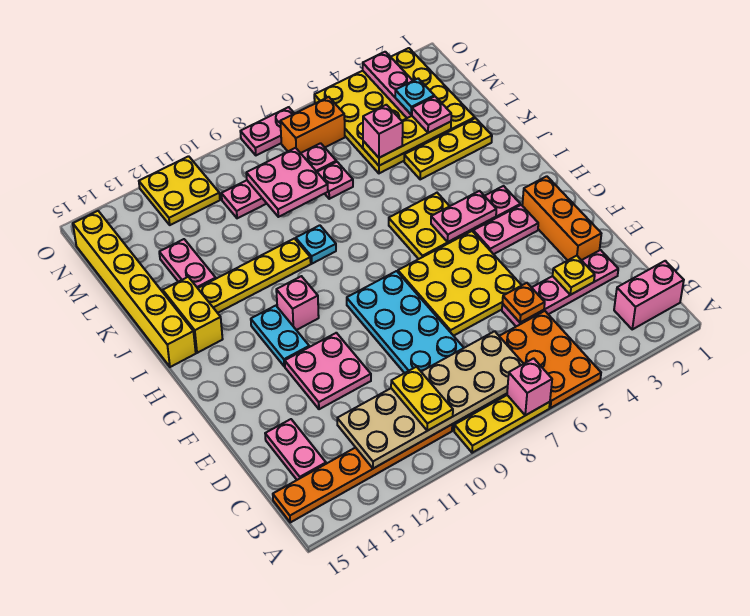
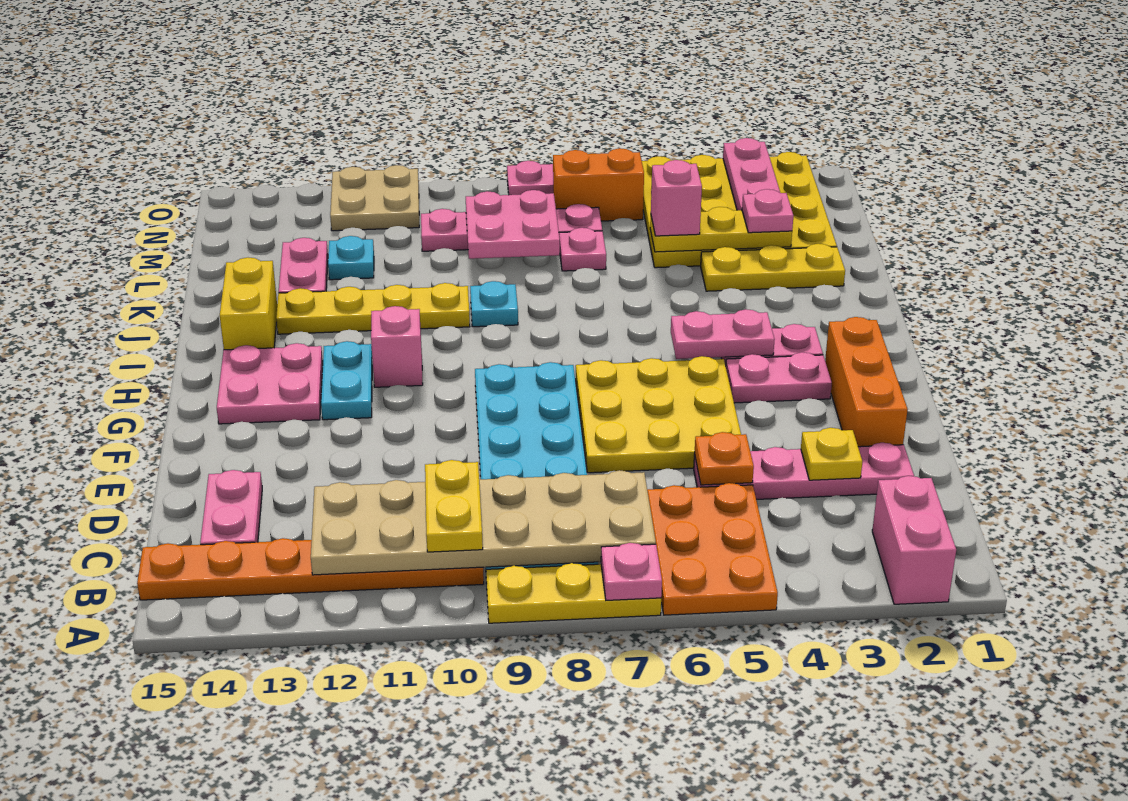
pink 1x1 brick [507,358,552,415] -> pink 1x1 plate [601,543,662,600]
pink 1x2 brick [614,261,684,329] -> pink 1x2 brick turned to [872,476,956,604]
pink 2x2 plate [285,333,371,409] -> pink 2x2 plate moved to [217,343,323,424]
yellow 2x2 plate [389,193,471,259] -> none
yellow 1x6 brick [73,211,196,367] -> none
cyan 1x1 plate [395,78,434,115] -> cyan 1x1 plate moved to [328,236,374,280]
yellow 2x2 plate [139,156,220,225] -> tan 2x2 plate [330,165,419,231]

